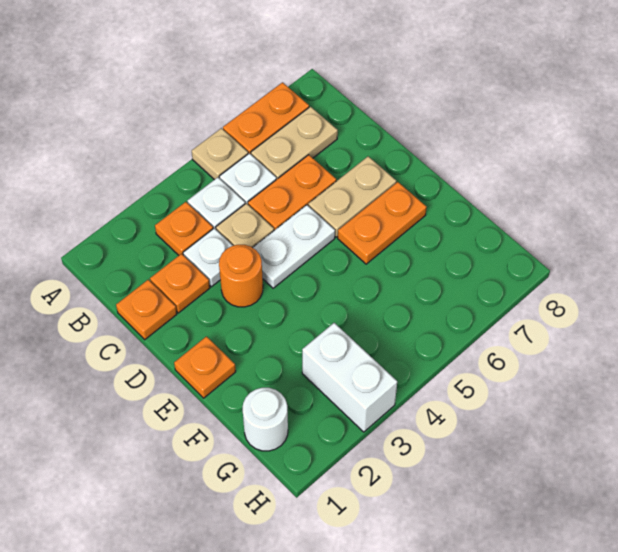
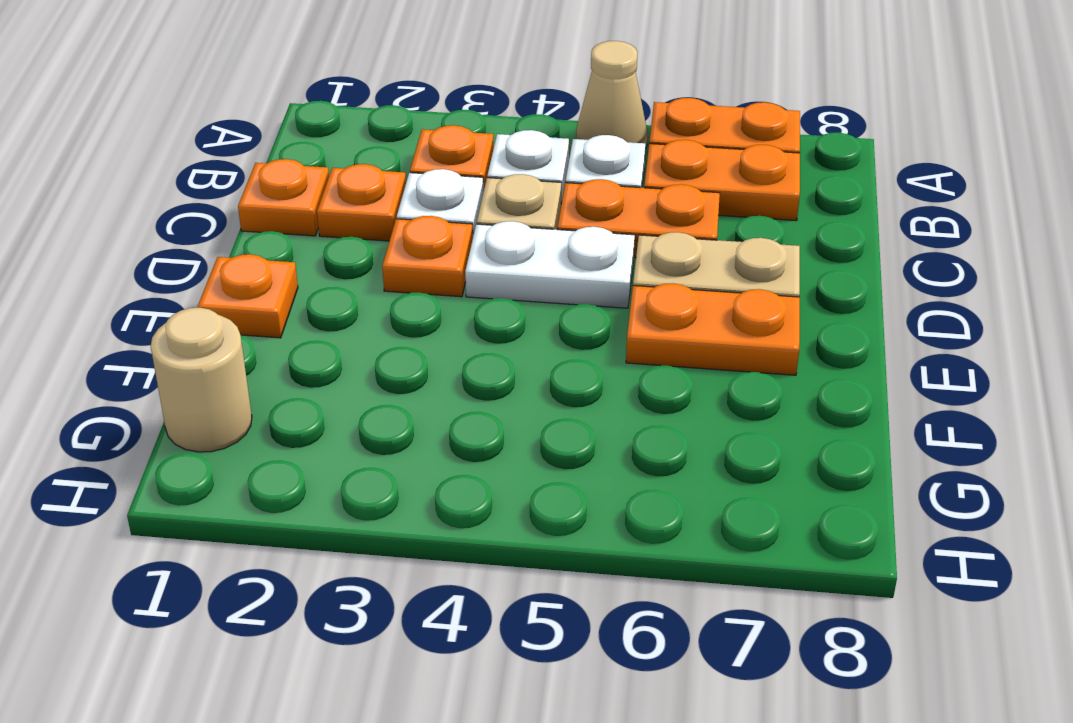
tan 1x1 plate [192,128,248,180] -> tan 1x1 cone [576,41,648,149]
tan 1x2 plate [251,107,338,180] -> orange 1x2 plate [644,140,800,221]
orange 1x1 round brick [219,245,263,307] -> orange 1x1 plate [382,216,473,297]
white 1x1 round brick [243,388,288,451] -> tan 1x1 round brick [151,308,252,452]
white 1x2 brick [302,323,397,432] -> none

